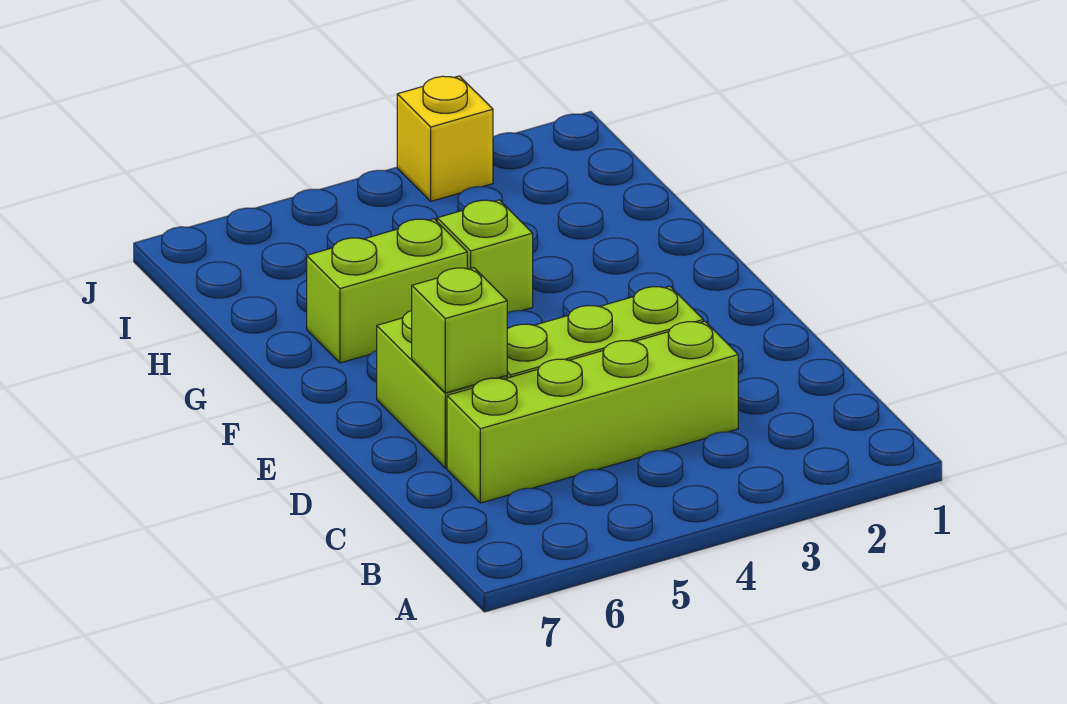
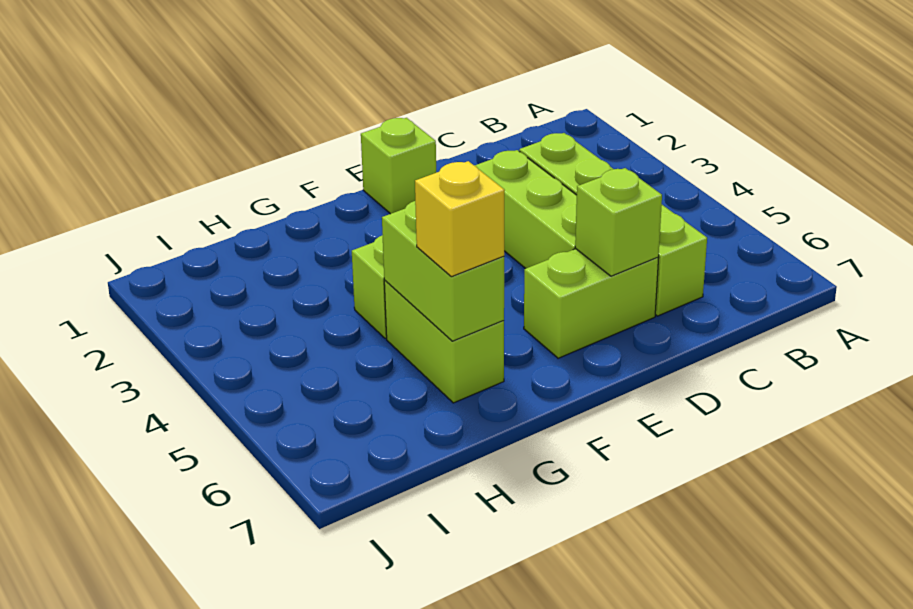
none -> lime 1x1 brick [361,118,436,214]
none -> lime 1x2 brick [382,201,504,341]
yellow 1x1 brick [397,76,493,201] -> yellow 1x1 brick moved to [415,161,505,277]

